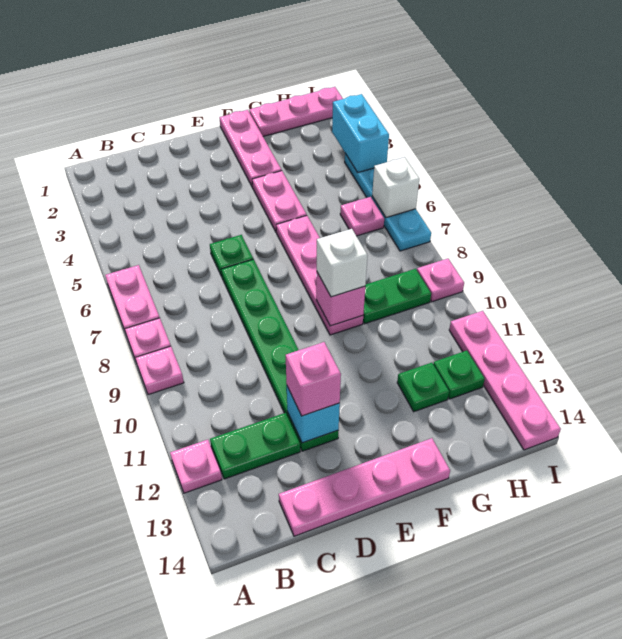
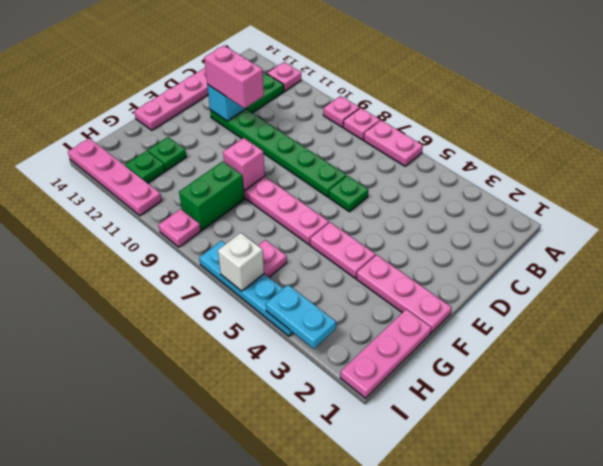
pink 1x1 brick [286,342,341,416] -> pink 1x2 brick [204,46,264,108]
white 1x1 brick [317,229,368,297] -> none
green 1x2 plate [363,269,431,324] -> green 1x2 brick [179,161,244,230]
cyan 1x2 brick [332,94,389,173] -> cyan 1x2 plate [266,285,336,349]

